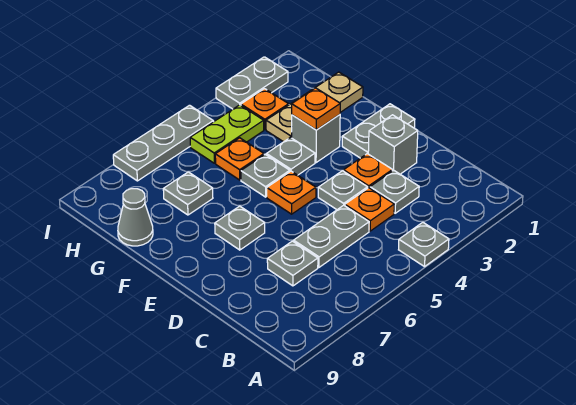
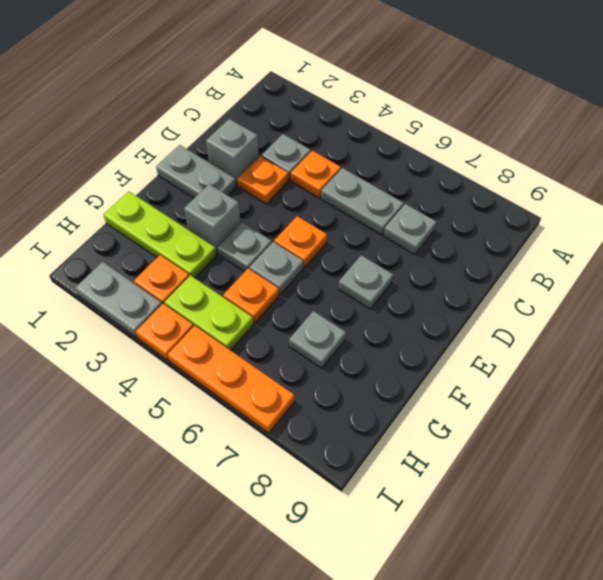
grey 1x1 plate [399,222,449,267] -> none
grey 1x1 plate [318,171,368,210] -> none
orange 1x1 plate [292,88,340,130] -> orange 1x1 plate moved to [136,304,194,360]
tan 1x3 plate [266,72,363,142] -> lime 1x3 plate [103,192,217,278]
grey 1x1 cone [118,189,153,246] -> none
grey 1x3 plate [113,105,213,181] -> orange 1x3 plate [168,326,295,433]

